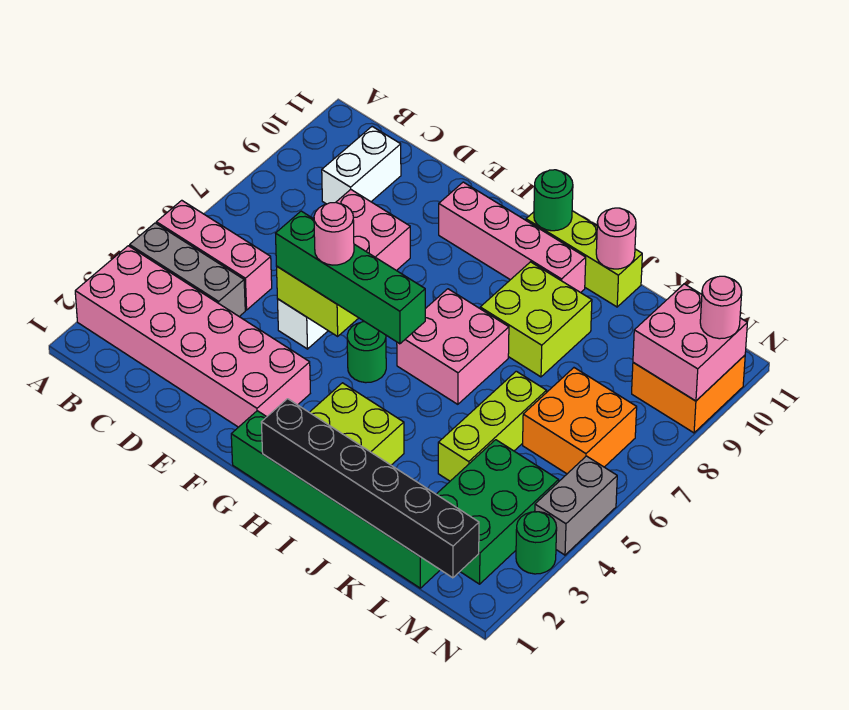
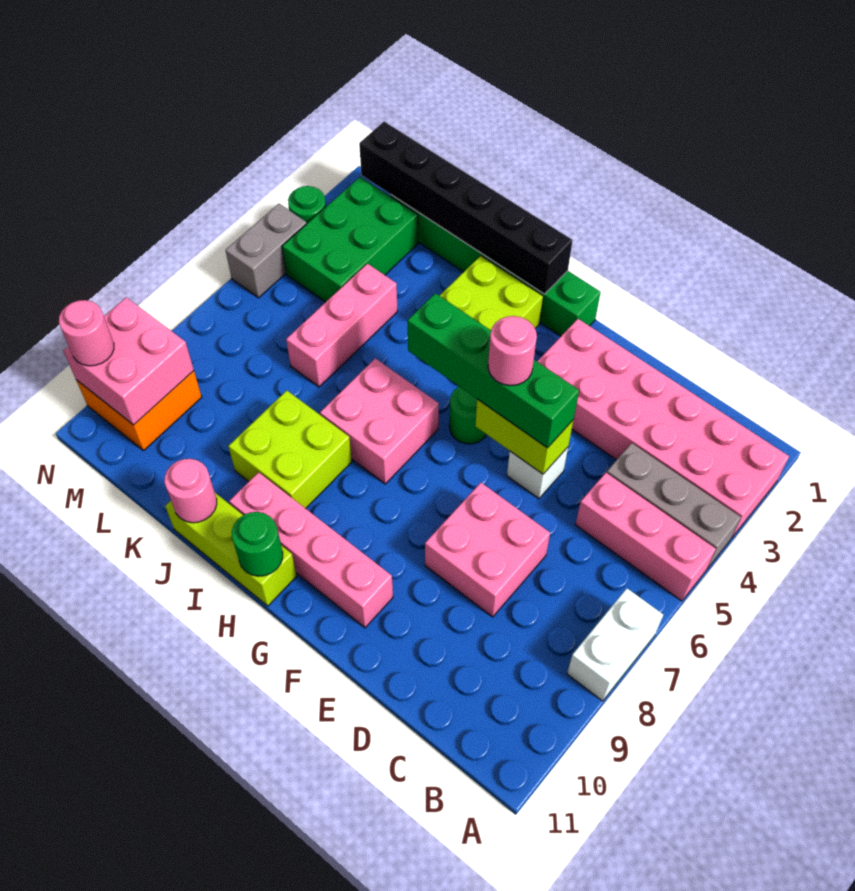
white 1x2 brick [322,127,401,204] -> white 1x2 brick moved to [567,588,663,701]
lime 1x3 brick [438,371,546,481] -> pink 1x3 brick [286,264,398,387]
orange 2x2 brick [523,368,637,474] -> none

